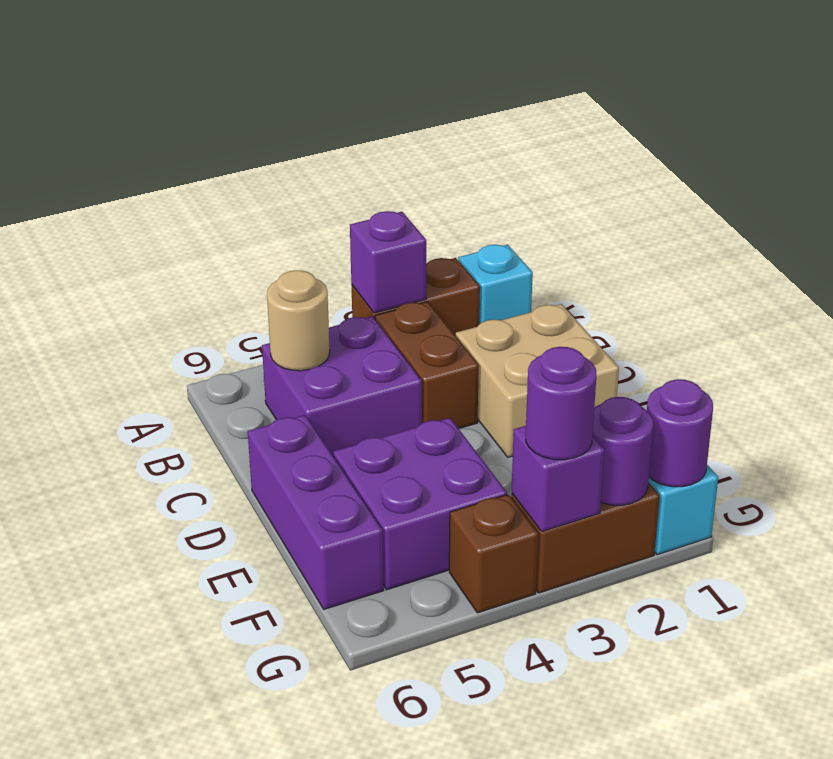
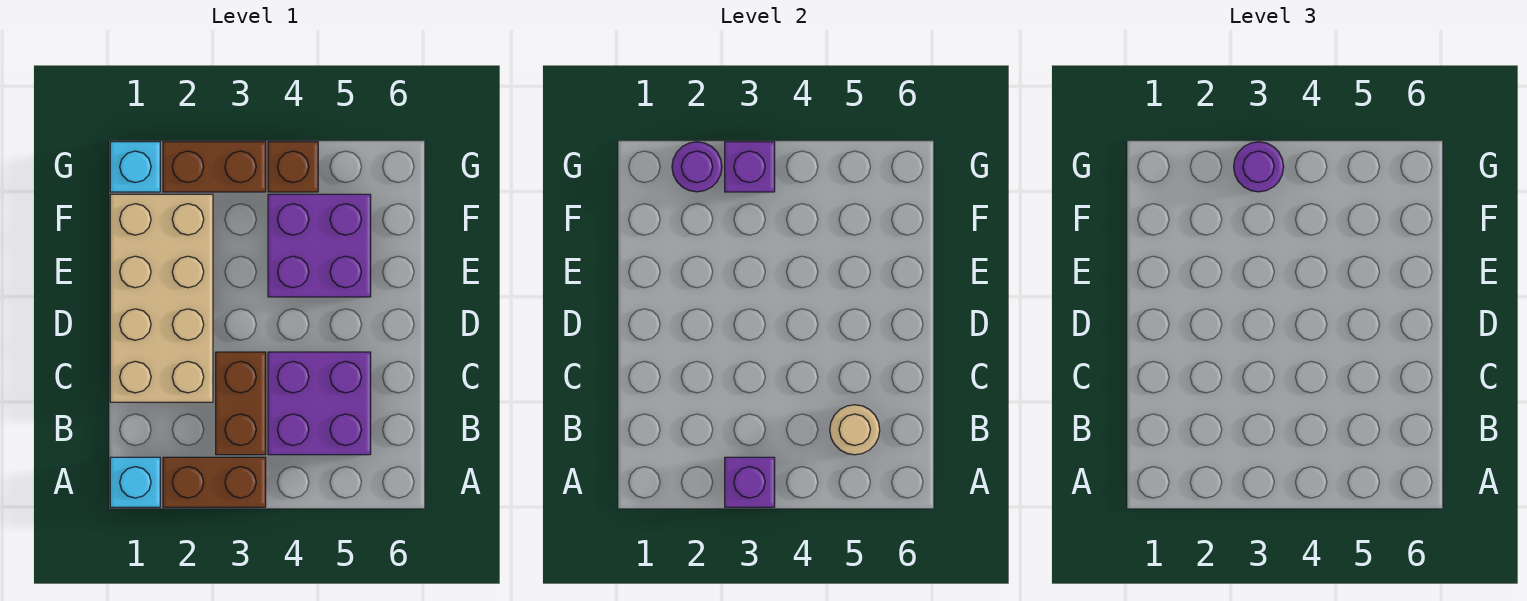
tan 2x2 brick [456,304,619,457] -> tan 2x4 brick [110,194,213,402]
purple 1x3 brick [248,415,384,609] -> none
purple 1x1 round brick [647,379,713,487] -> none

